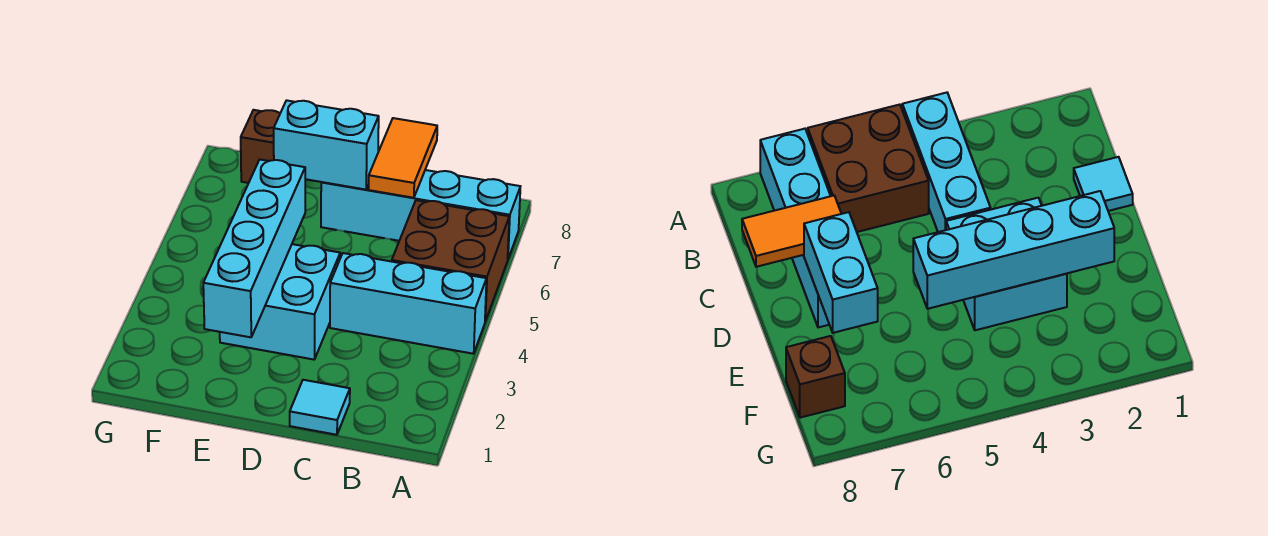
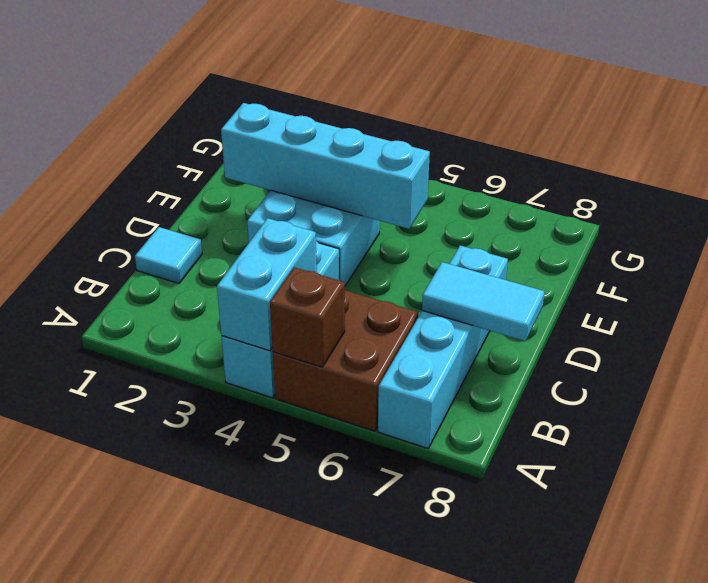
orange 1x2 tile [369,118,437,198] -> cyan 1x2 tile [422,262,545,341]
cyan 1x2 brick [274,100,379,190] -> cyan 1x2 brick moved to [217,218,317,351]
brown 1x1 brick [241,110,280,183] -> brown 1x1 brick moved to [270,267,345,367]

